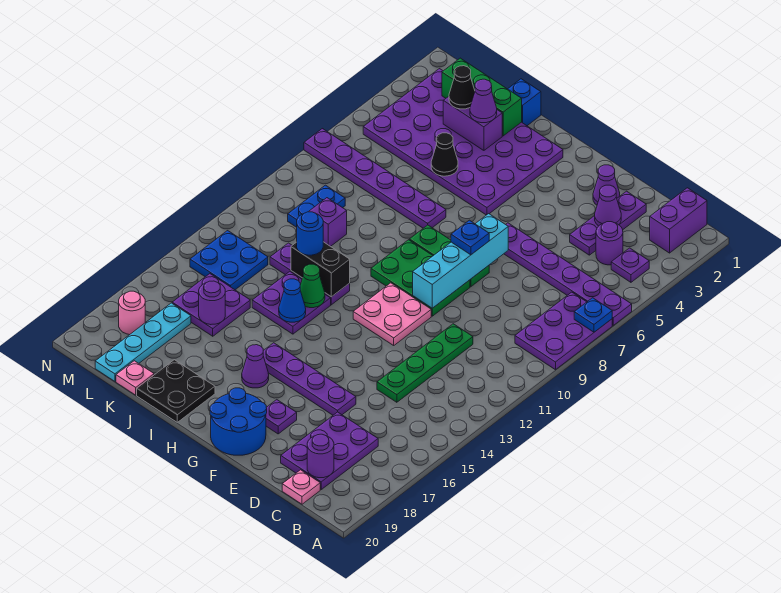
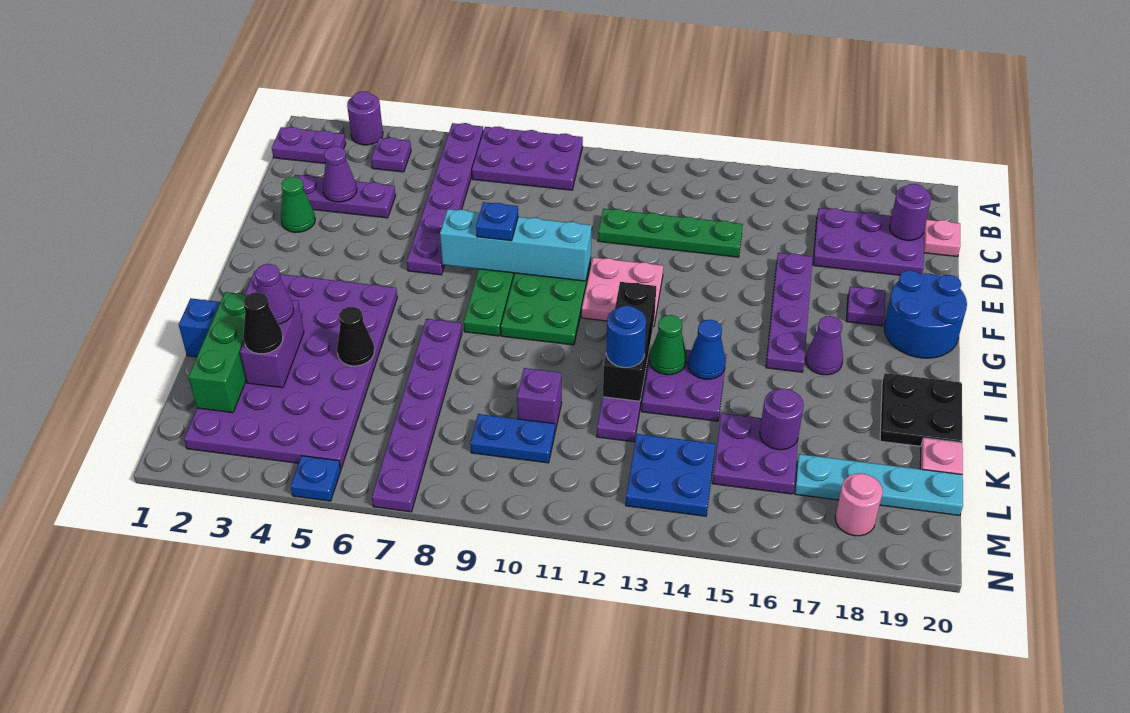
blue 1x1 plate [574,298,612,332] -> blue 1x1 plate moved to [291,456,341,501]
purple 1x2 brick [650,188,707,253] -> purple 1x2 plate [272,127,346,164]
purple 1x1 round brick [596,222,623,265] -> purple 1x1 round brick moved to [347,91,383,145]
purple 1x1 cone [593,165,620,205] -> green 1x1 cone [281,177,315,232]
black 1x2 brick [291,242,350,297] -> black 1x3 brick [603,282,656,401]

